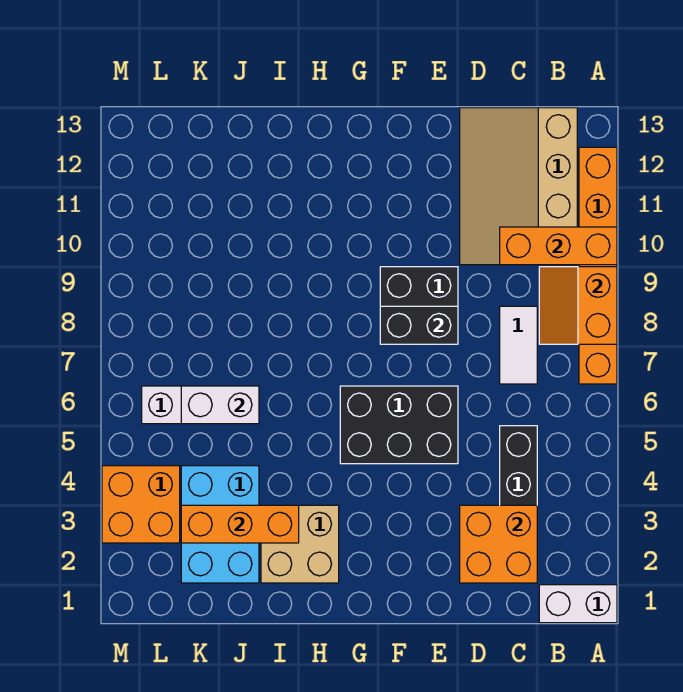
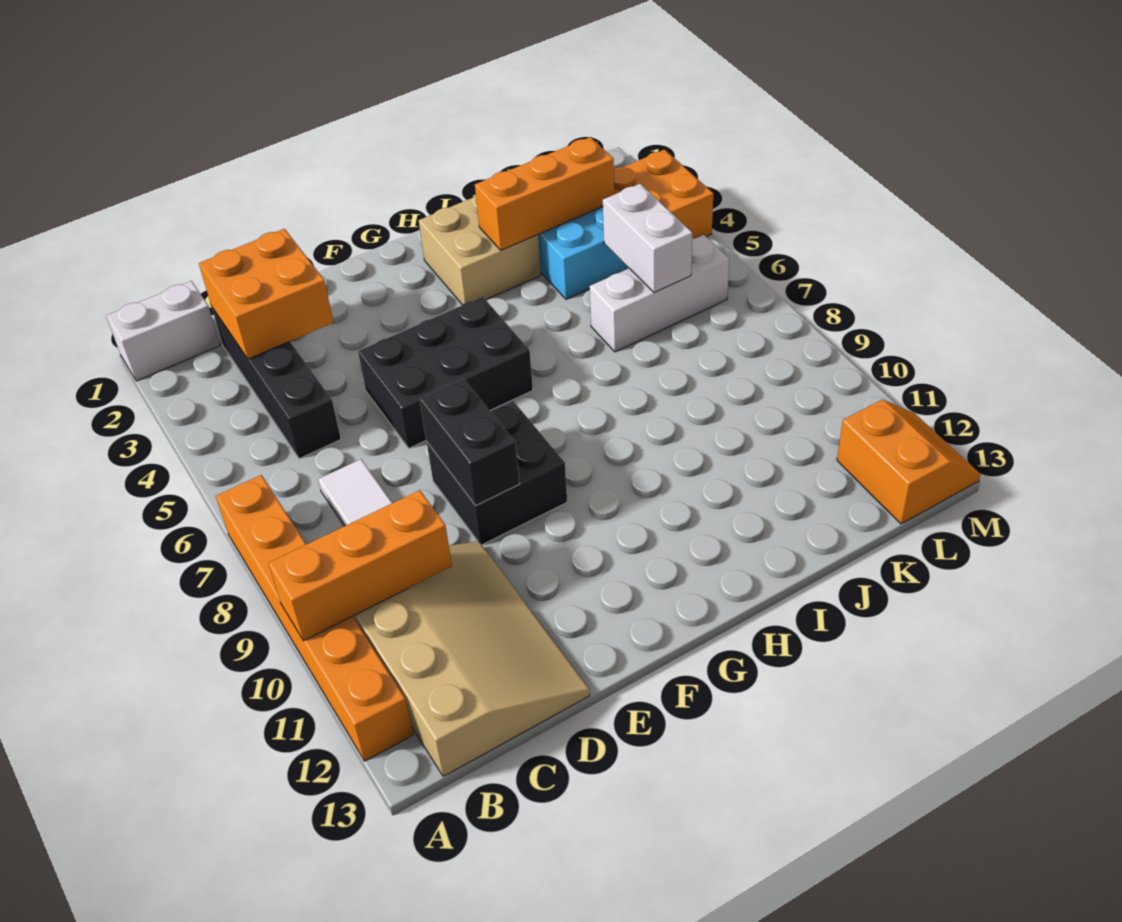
orange 2x2 slope [539,267,617,344] -> orange 2x2 slope moved to [837,400,980,524]
black 1x2 brick [380,306,458,344] -> black 1x2 brick turned to [420,379,520,506]
white 1x2 brick [181,386,259,424] -> white 1x2 brick turned to [603,184,692,292]

